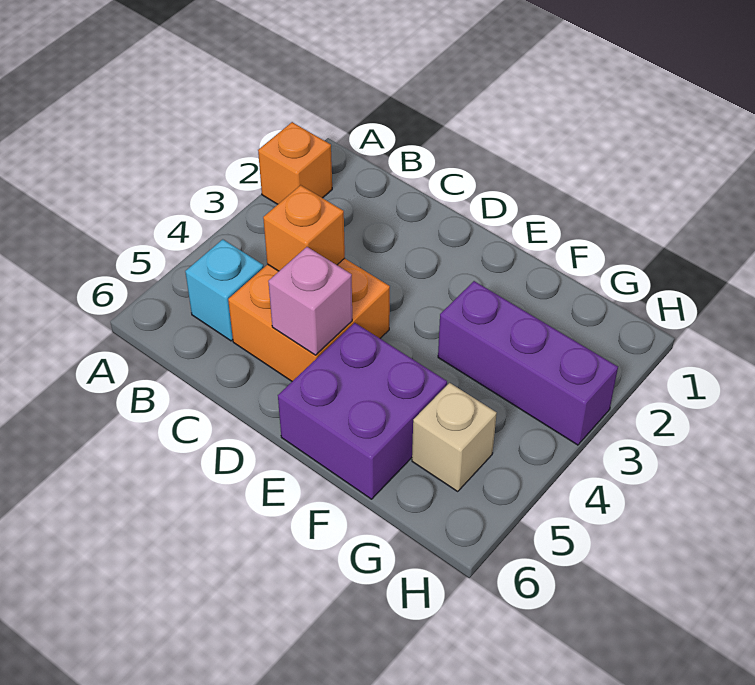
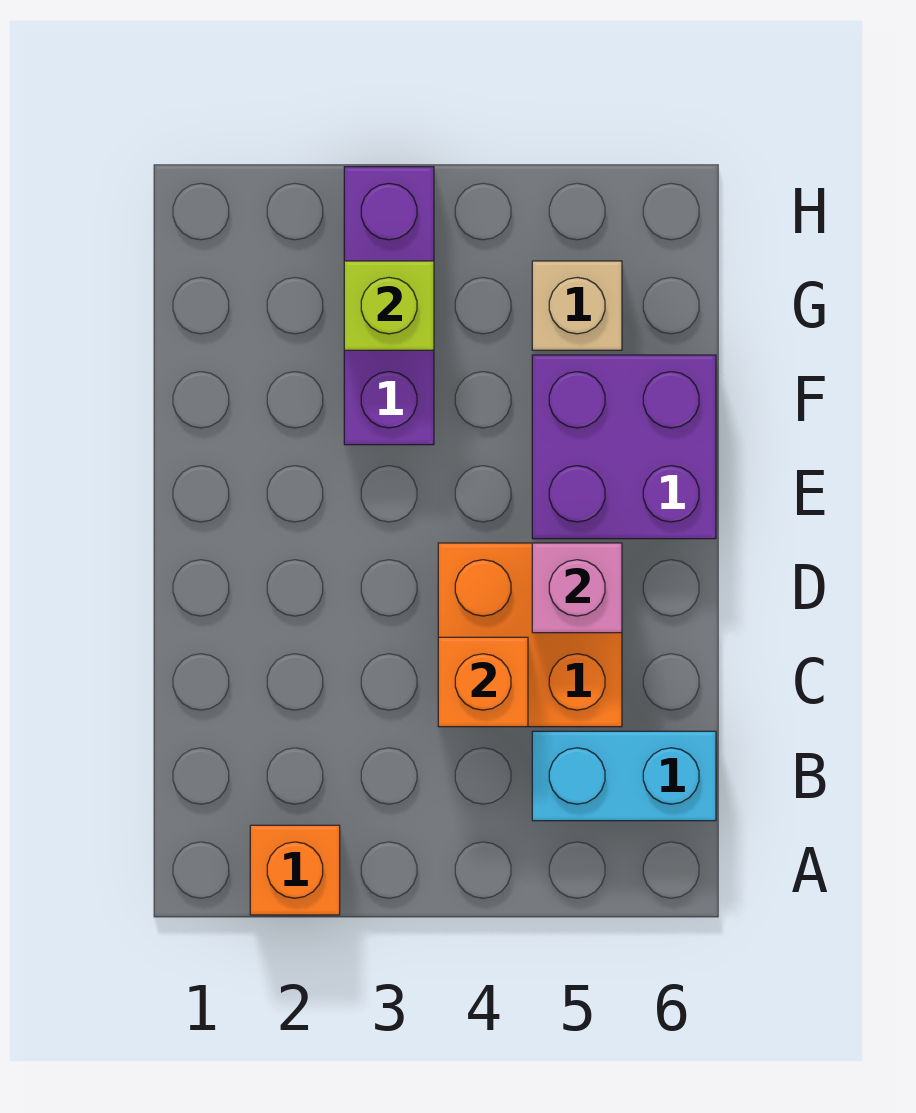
cyan 1x1 brick [185,239,264,341] -> cyan 1x2 brick [532,731,716,821]
none -> lime 1x1 brick [344,261,434,350]

